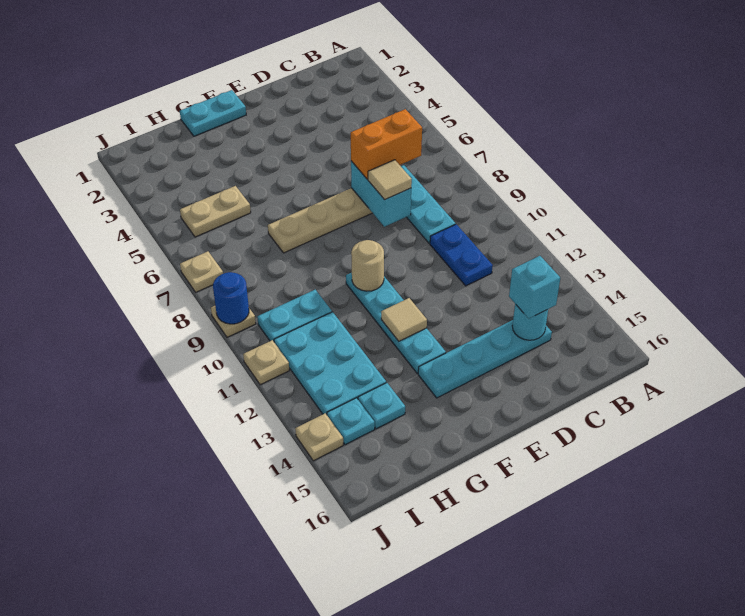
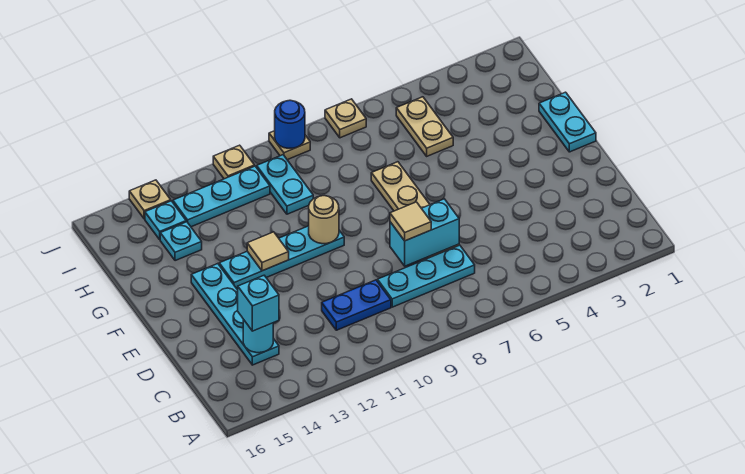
orange 1x2 brick [351,109,422,179] -> none
cyan 2x3 plate [274,312,386,415] -> cyan 1x3 plate [173,166,270,227]

